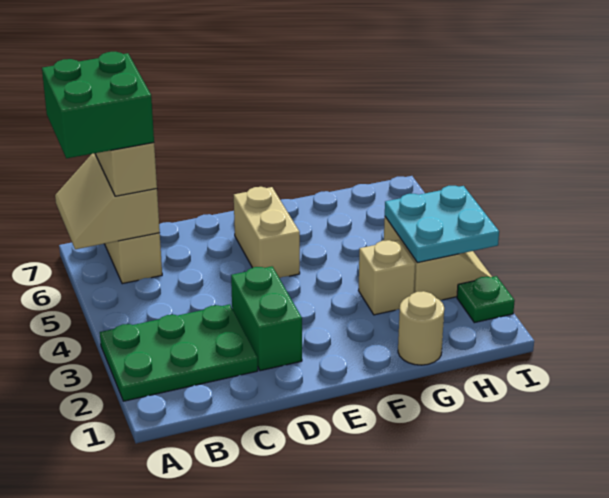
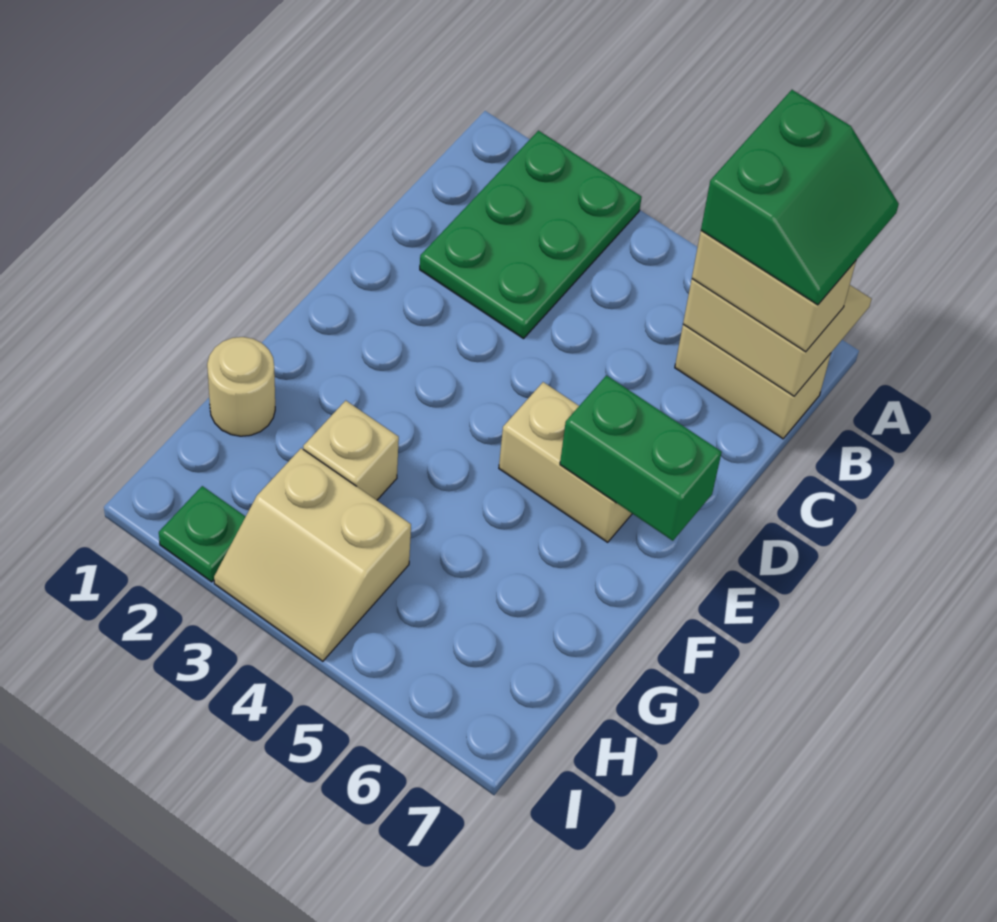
green 2x2 brick [42,52,154,158] -> green 2x2 slope [701,90,899,305]
green 1x2 brick [231,266,302,371] -> green 1x2 brick moved to [560,376,722,541]
cyan 2x2 plate [385,186,499,263] -> none

